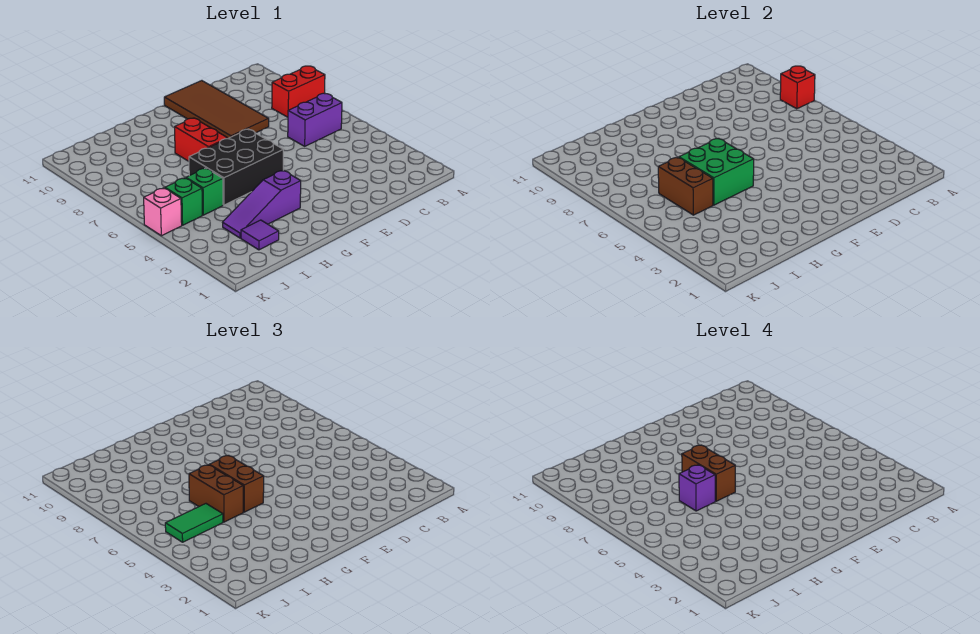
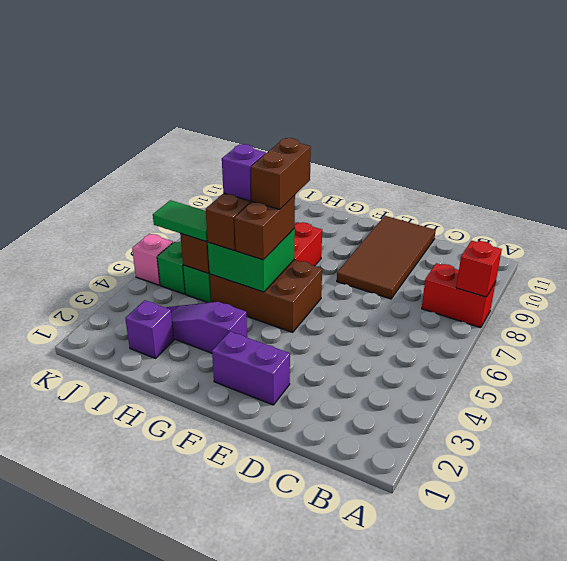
purple 1x2 brick [288,93,342,146] -> purple 1x2 brick moved to [212,331,290,405]
black 2x3 brick [189,129,283,205] -> brown 2x3 brick [210,260,322,332]
purple 1x1 tile [241,220,279,250] -> purple 1x1 brick [125,300,174,358]

